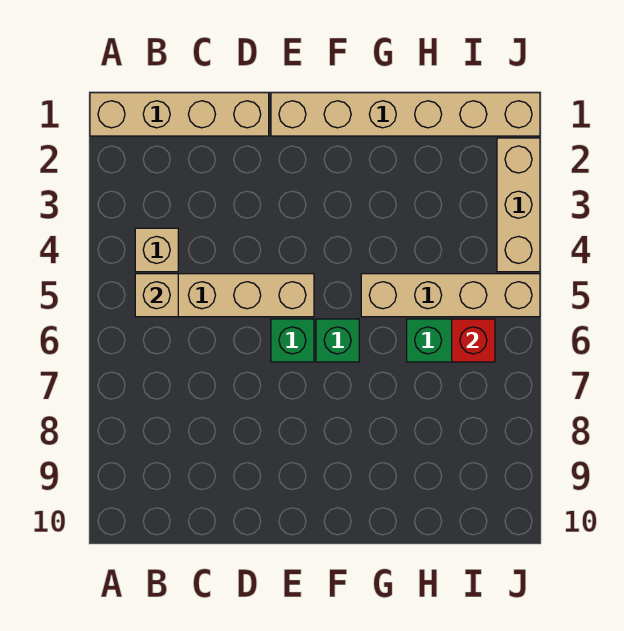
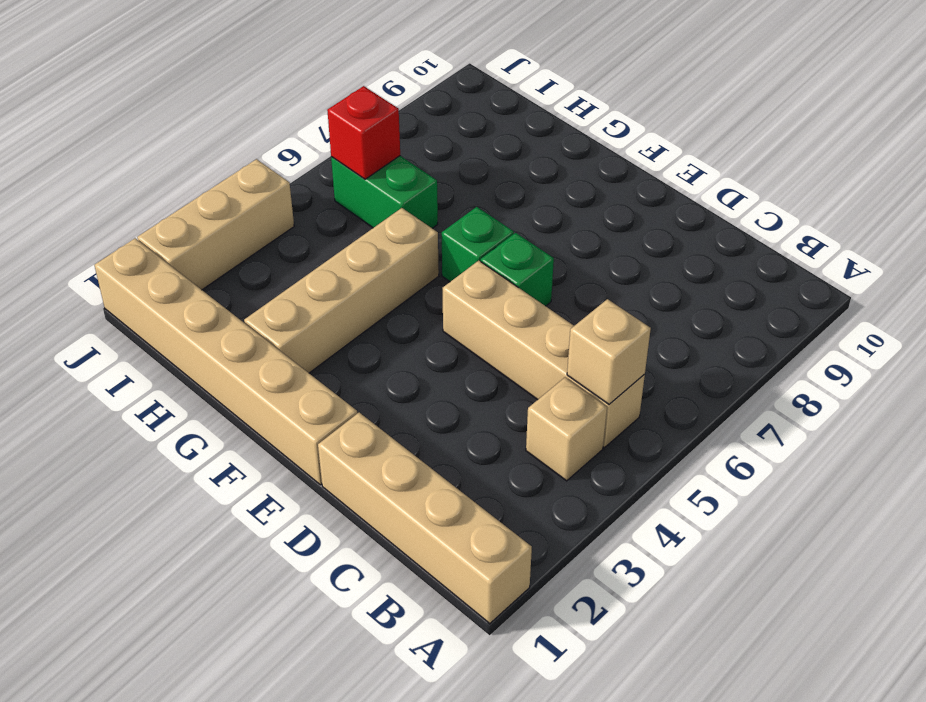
tan 1x4 brick [361,274,540,317] -> tan 1x4 brick turned to [244,208,439,373]

